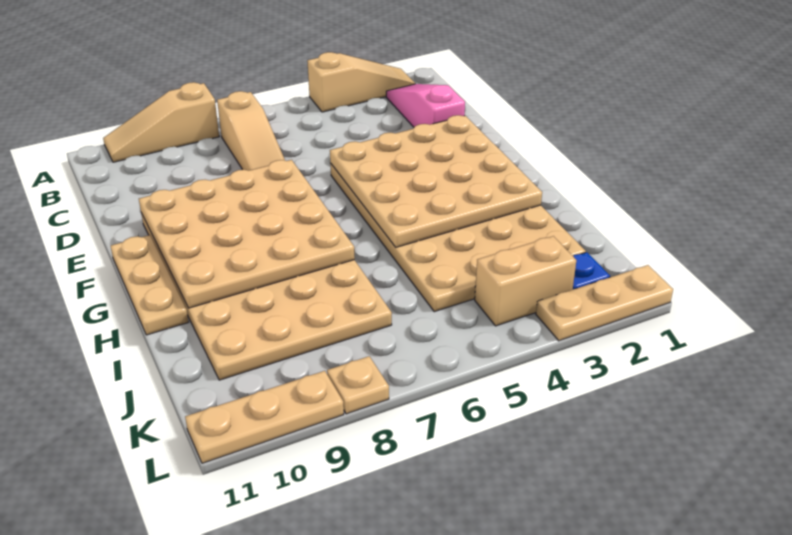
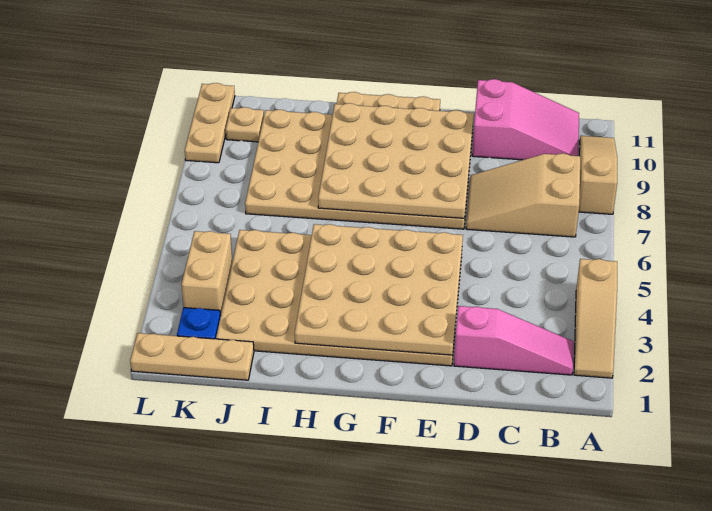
tan 1x3 slope [217,91,285,171] -> tan 2x3 slope [466,153,580,237]
none -> pink 2x3 slope [472,79,579,160]
tan 1x3 plate [536,265,673,341] -> tan 1x3 plate turned to [130,333,254,380]
tan 1x1 plate [327,356,389,414] -> tan 1x1 plate moved to [226,107,264,142]

